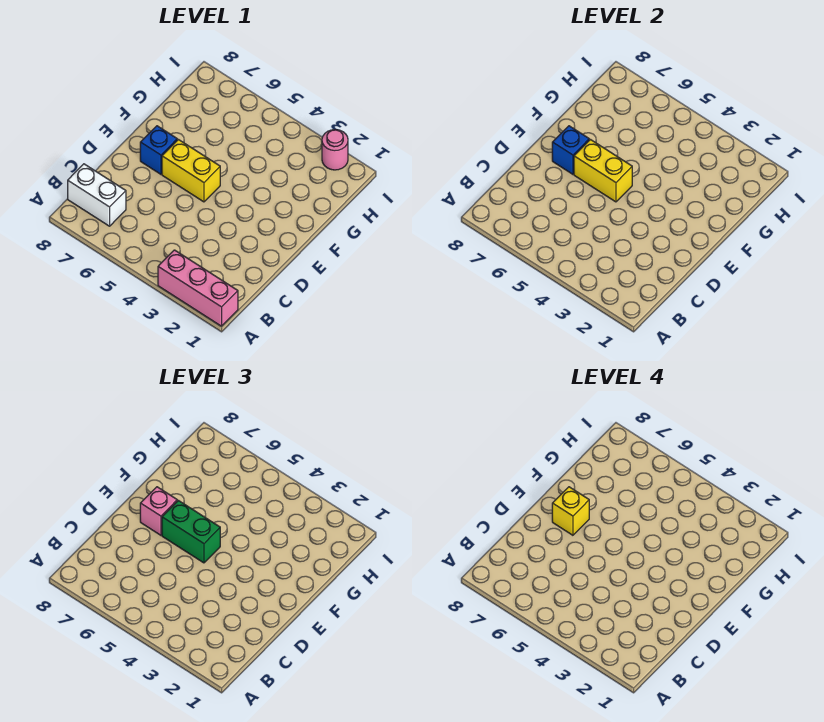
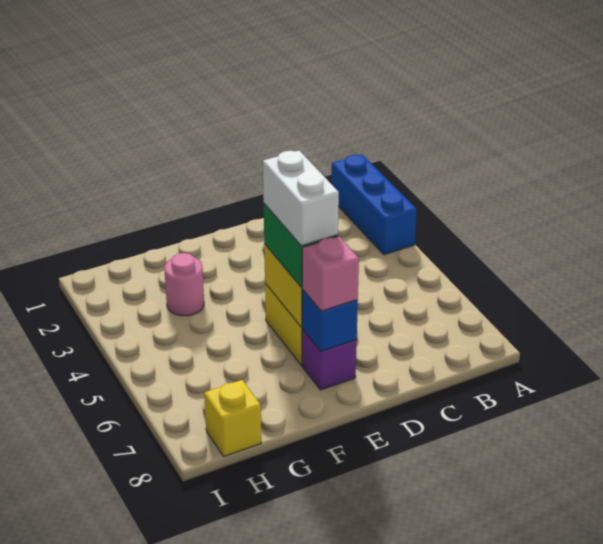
pink 1x3 brick [158,250,238,326] -> blue 1x3 brick [331,154,417,255]
white 1x2 brick [68,164,126,226] -> white 1x2 brick moved to [263,151,339,246]
blue 1x1 brick [140,126,177,174] -> purple 1x1 brick [302,329,357,390]
yellow 1x1 brick [552,487,589,535] -> yellow 1x1 brick moved to [204,380,261,456]
pink 1x1 round brick [322,130,348,170] -> pink 1x1 round brick moved to [164,253,204,316]

